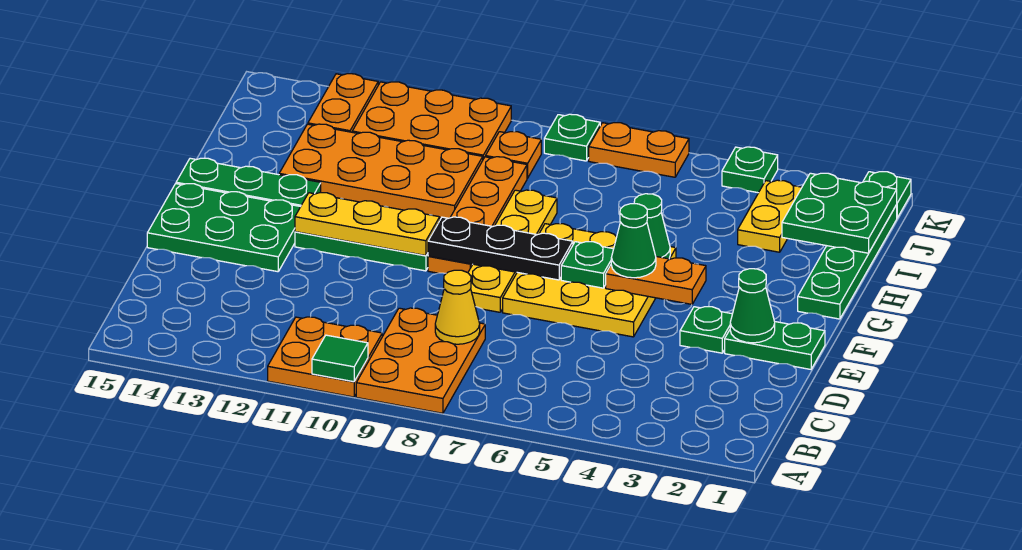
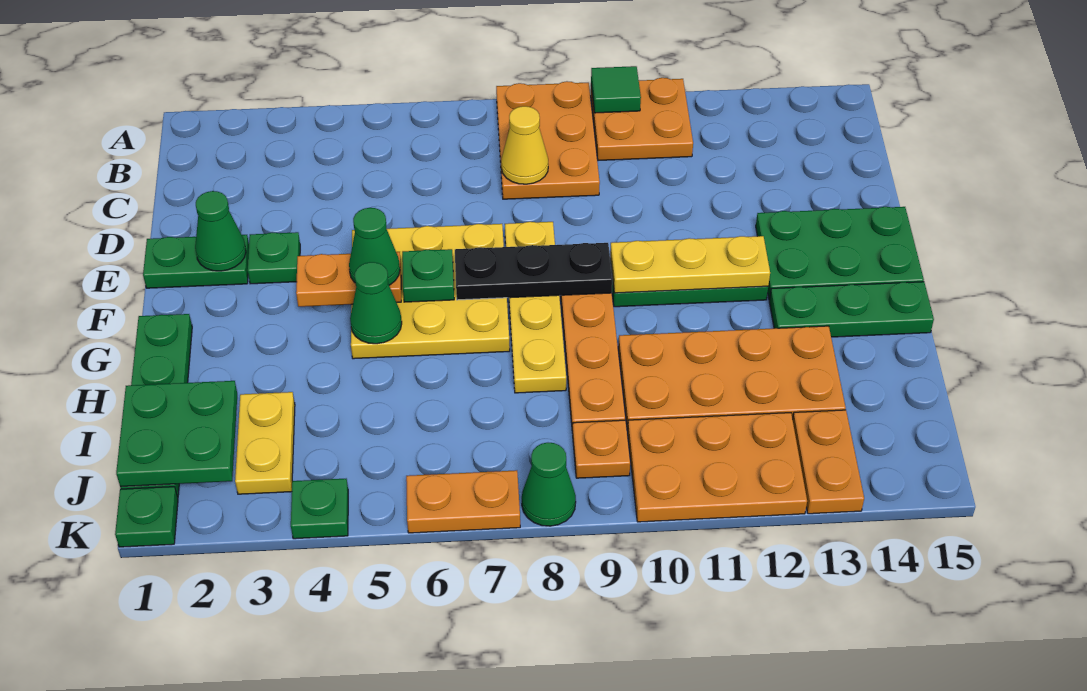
green 1x1 plate [544,114,600,161] -> green 1x1 cone [522,443,576,526]

